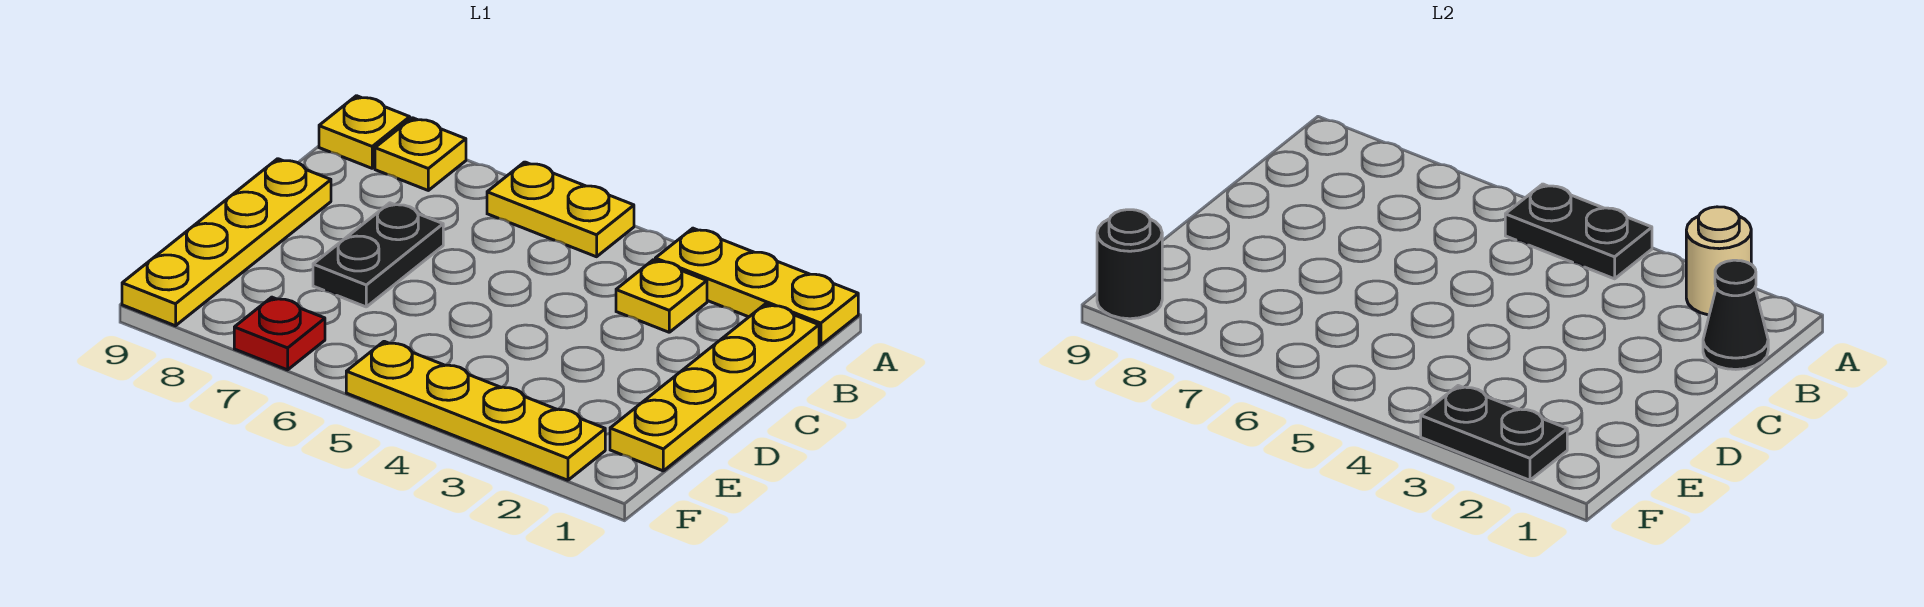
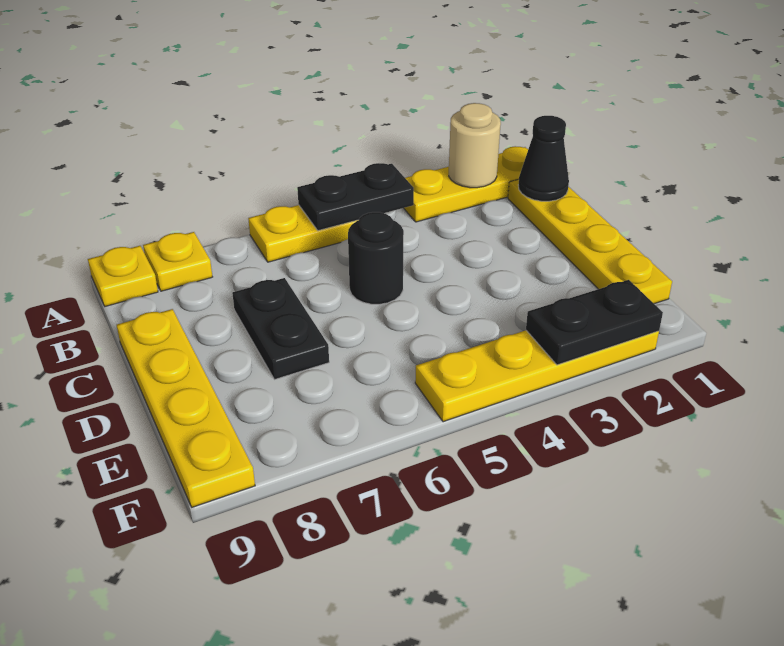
yellow 1x1 plate [616,260,707,332] -> none
red 1x1 plate [234,297,325,370] -> none
black 1x1 round brick [1097,210,1162,319] -> black 1x1 round brick moved to [348,212,404,304]

